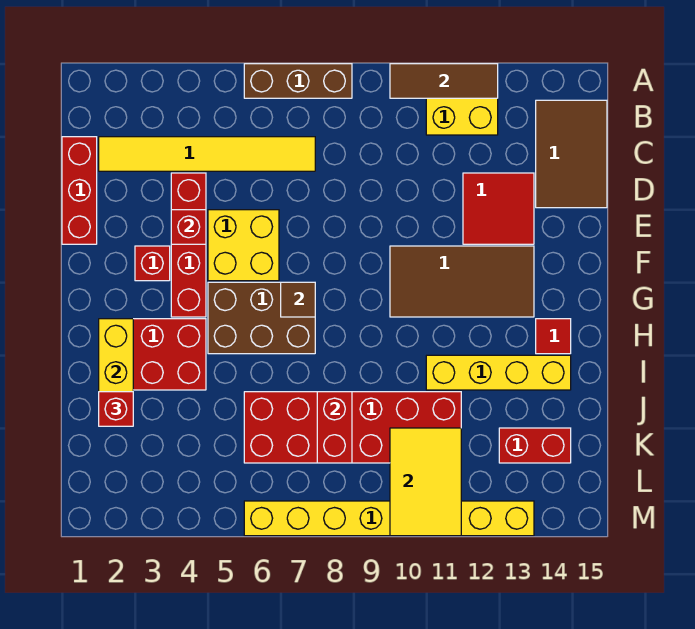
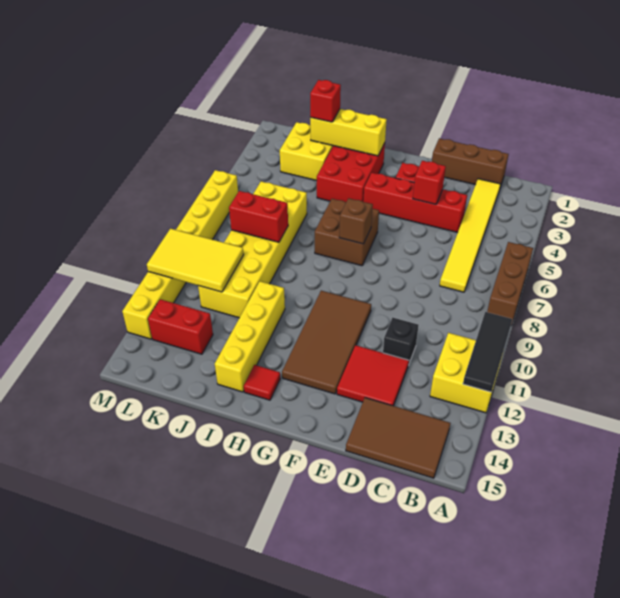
brown 1x3 tile [390,64,498,98] -> black 1x3 tile [463,312,512,392]
red 1x3 brick [62,137,97,244] -> brown 1x3 brick [432,138,509,187]
none -> black 1x1 brick [383,317,419,365]
yellow 2x2 brick [208,210,279,281] -> yellow 2x2 brick moved to [280,122,333,181]
brown 2x3 brick [208,282,315,354] -> brown 2x2 brick [315,199,379,266]
brown 1x1 tile [281,282,315,317] -> brown 1x1 brick [339,198,373,244]
red 2x6 brick [244,392,461,463] -> yellow 2x6 brick [198,181,307,318]
red 1x2 brick [499,428,571,463] -> red 1x2 brick turned to [148,299,213,354]

